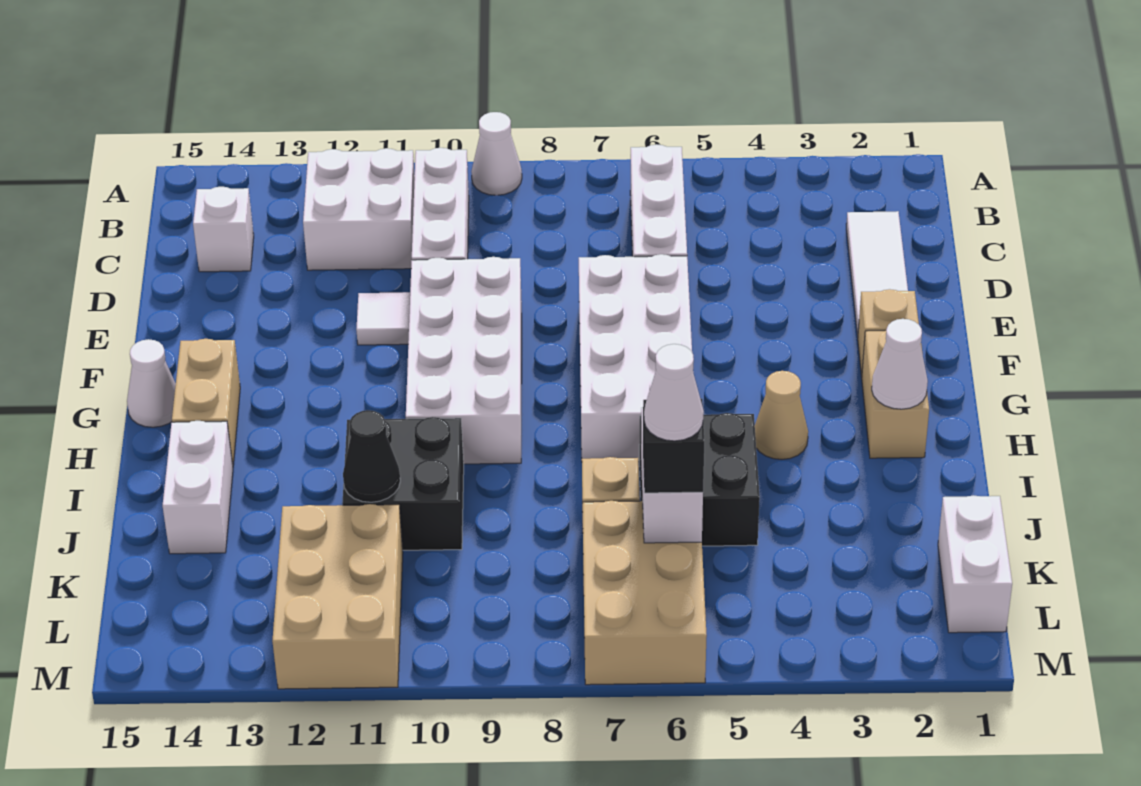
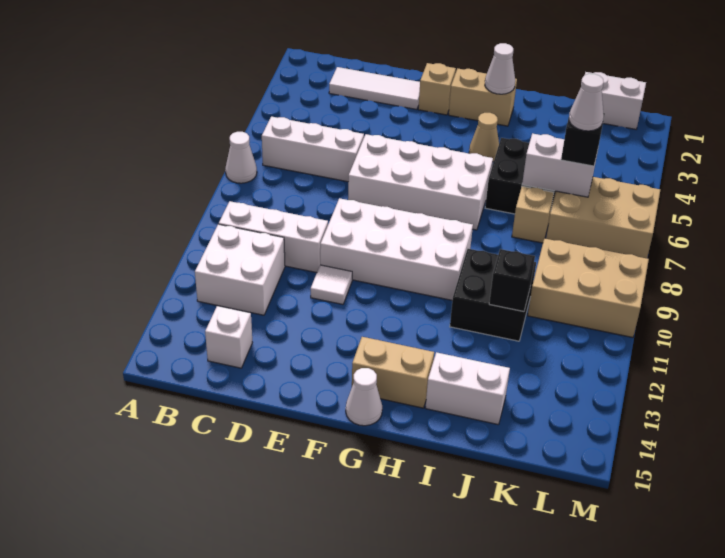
white 1x1 cone [471,112,522,195] -> white 1x1 cone moved to [225,132,257,183]
black 1x1 cone [343,410,400,502] -> black 1x1 brick [489,249,535,312]
tan 2x3 brick [272,504,403,689] -> tan 2x3 brick moved to [528,238,649,337]

